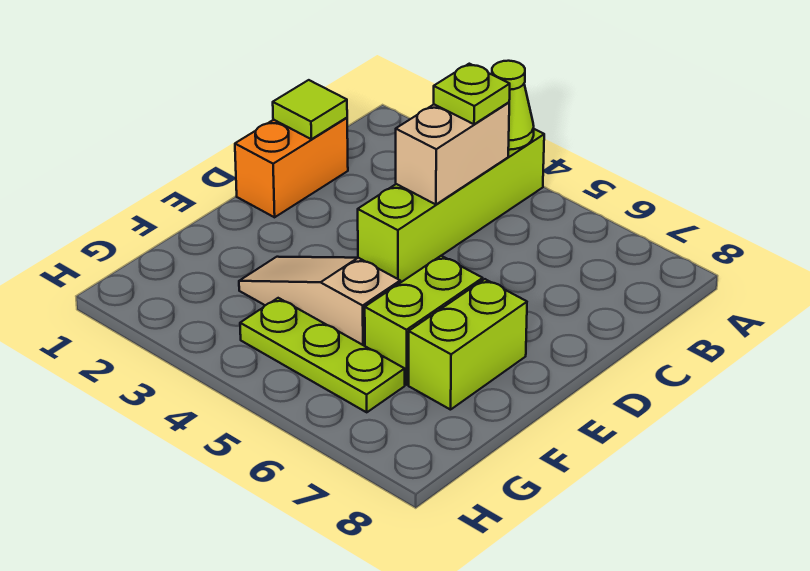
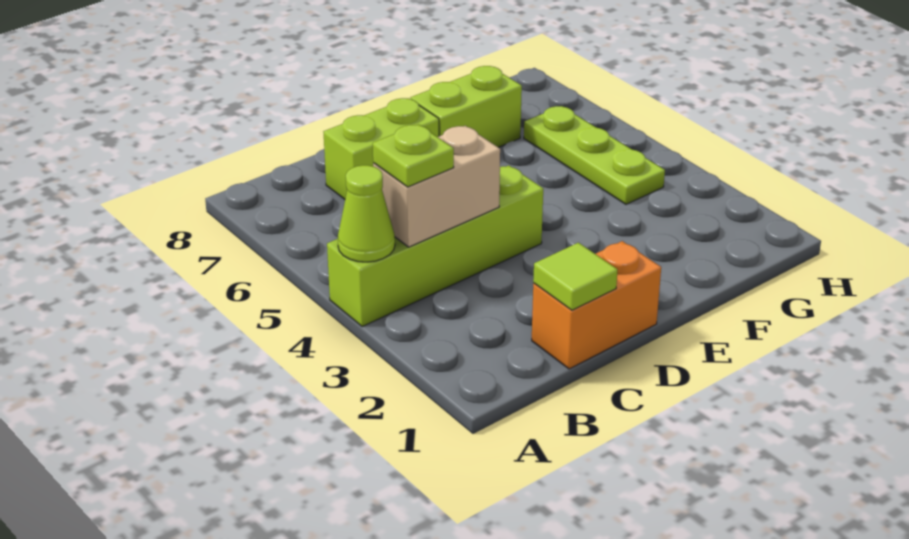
lime 1x2 brick [365,256,483,385] -> lime 1x2 brick moved to [324,98,439,199]
tan 1x3 slope [239,257,400,346] -> none

